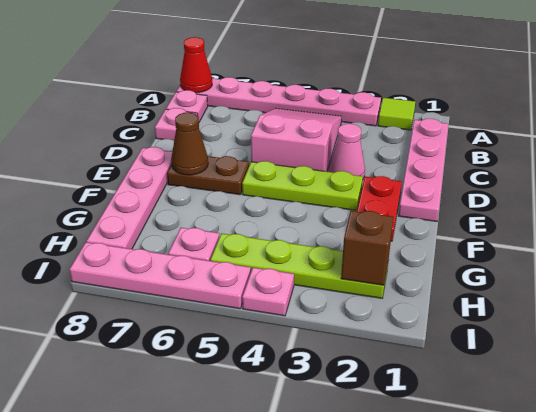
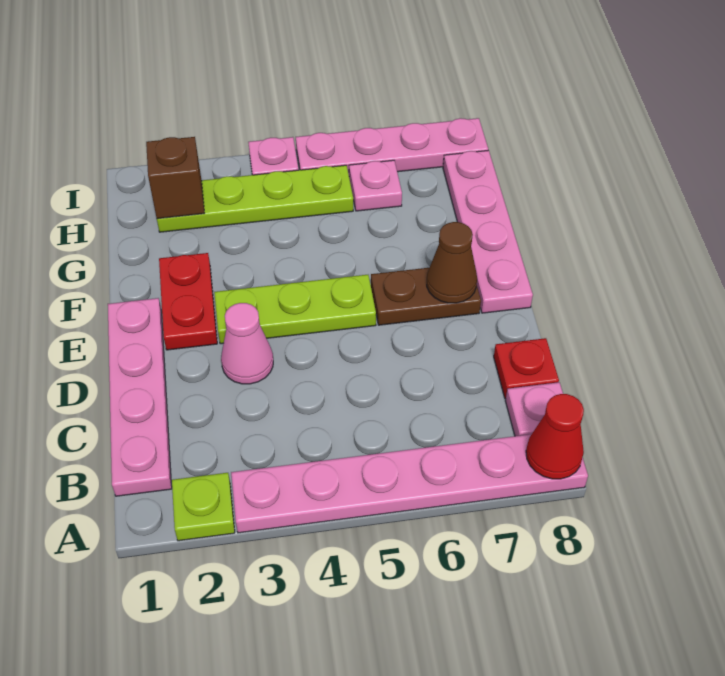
lime 1x1 tile [378,98,415,130] -> lime 1x1 plate [172,473,235,541]
pink 2x3 slope [251,108,342,172] -> none
pink 1x1 plate [155,108,198,140] -> red 1x1 plate [494,338,559,399]

